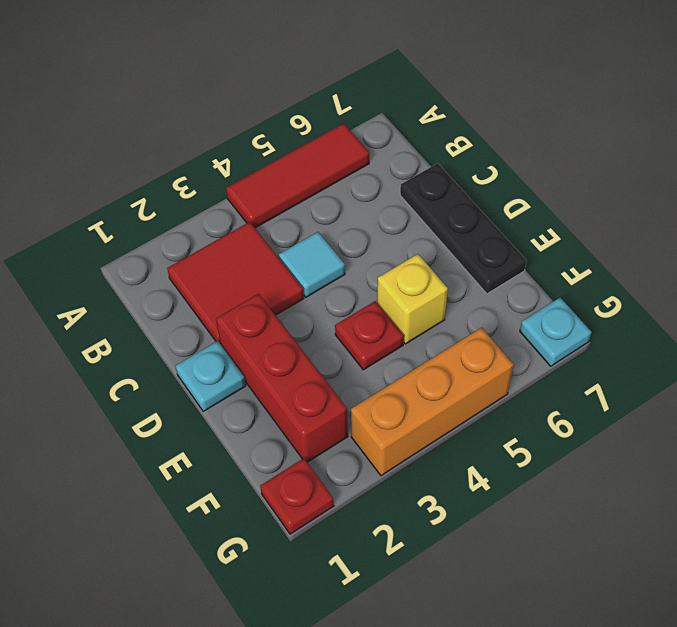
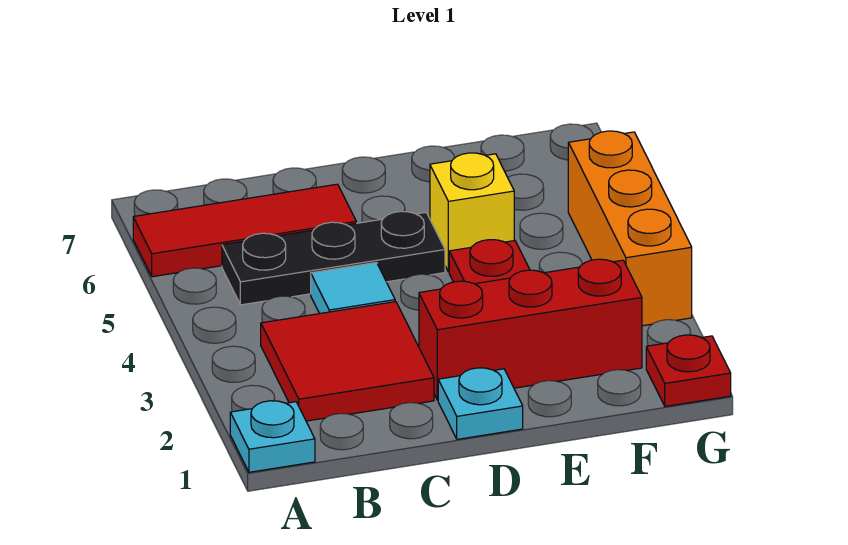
red 1x3 tile [226,123,369,228] -> red 1x3 tile turned to [133,184,356,277]
black 1x3 plate [400,163,526,294] -> black 1x3 plate moved to [222,211,445,305]
cyan 1x1 plate [520,298,592,366] -> cyan 1x1 plate moved to [230,401,315,472]

